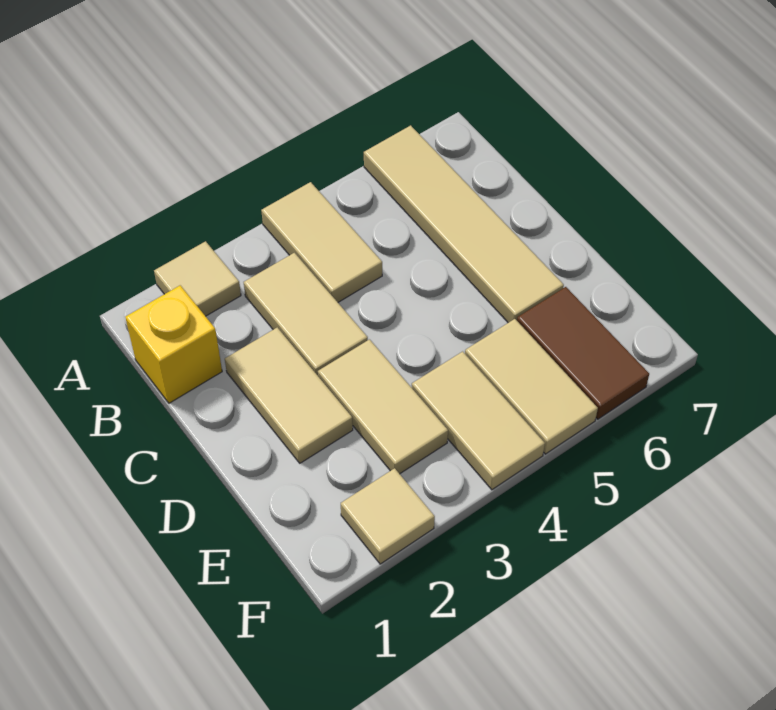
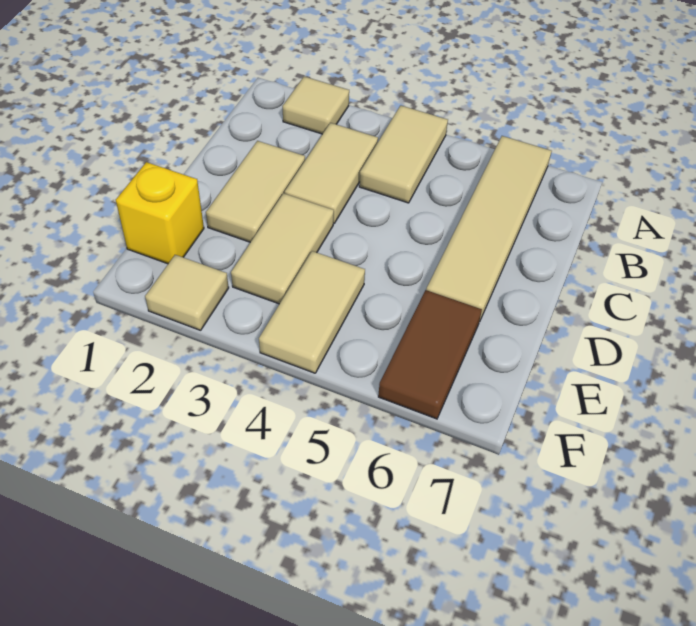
yellow 1x1 brick [125,285,222,403] -> yellow 1x1 brick moved to [116,162,204,264]
tan 1x2 tile [465,319,598,454] -> none

